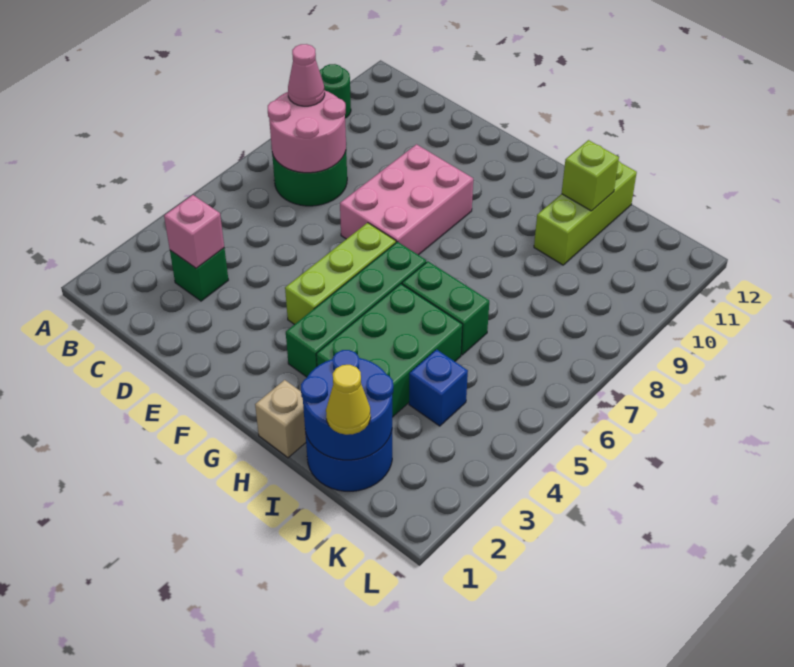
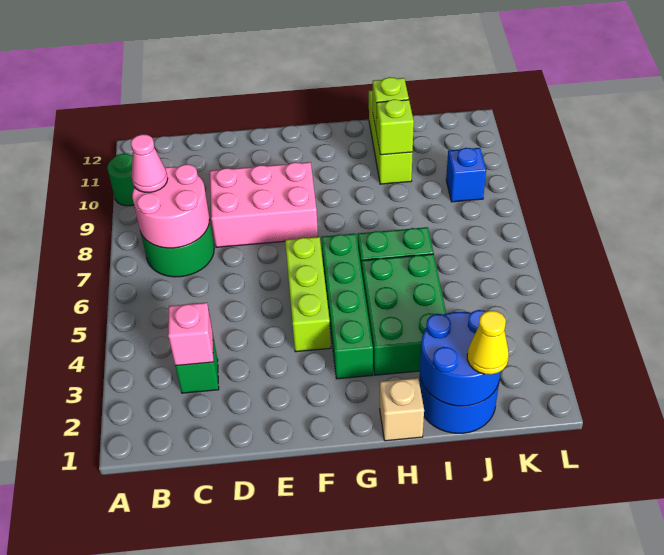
pink 2x3 brick [340,144,473,255] -> pink 2x3 brick turned to [210,162,318,247]
none -> lime 1x1 brick [376,99,414,155]
blue 1x1 brick [409,349,468,426] -> blue 1x1 brick moved to [446,148,486,202]

